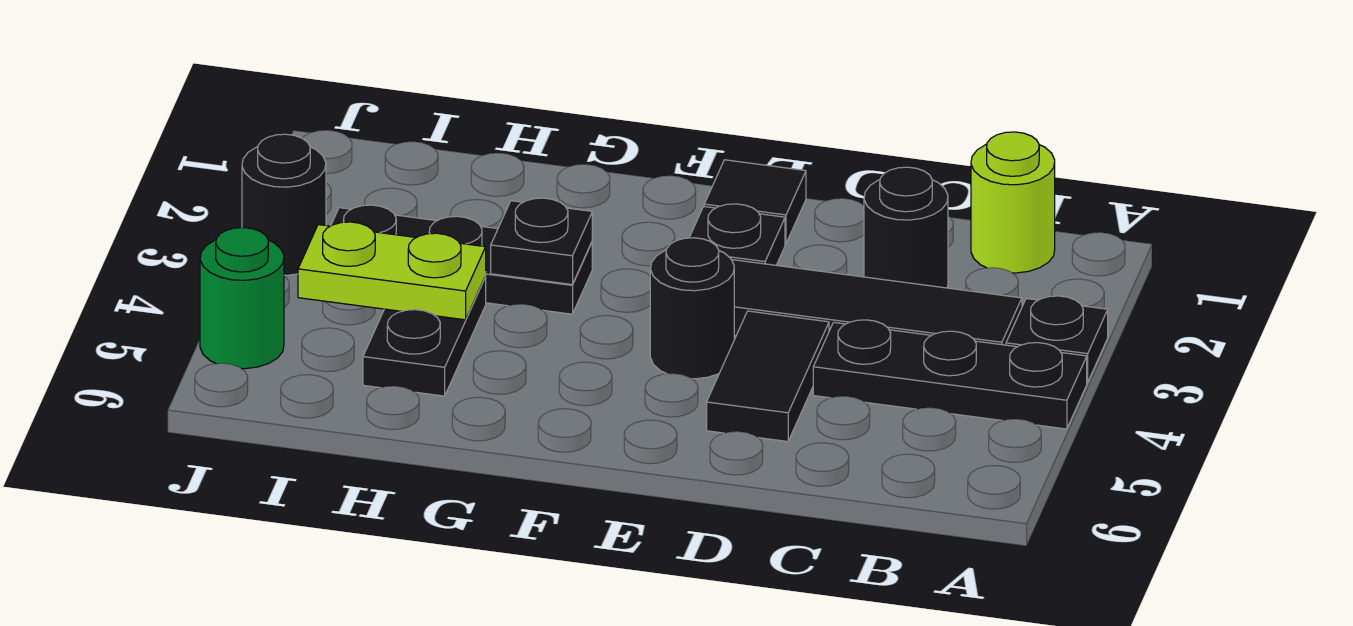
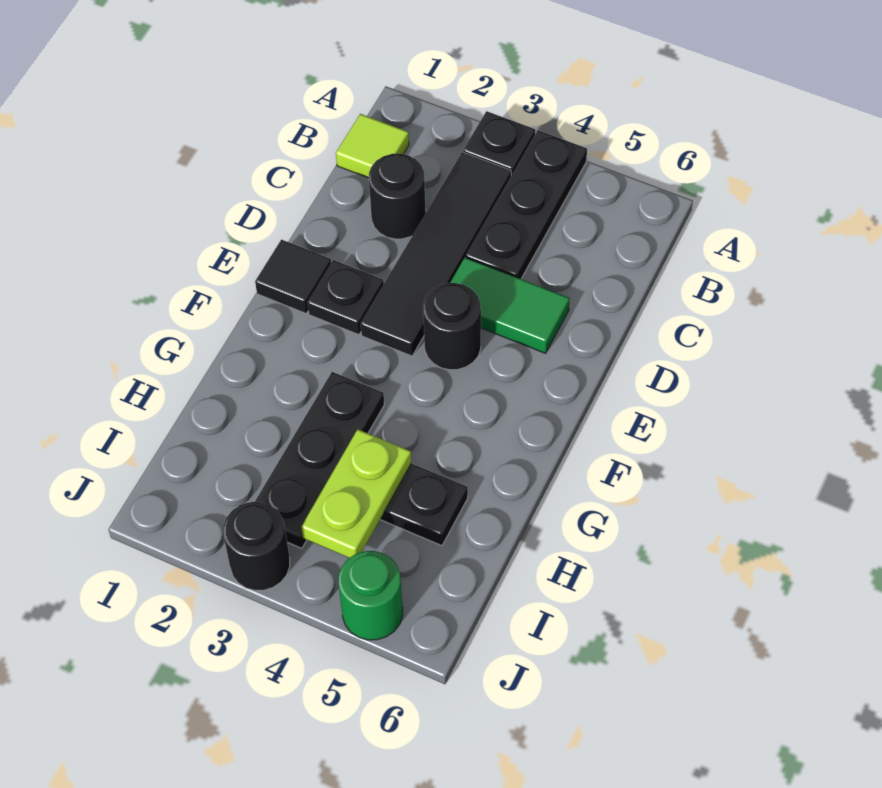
lime 1x1 round brick [971,132,1055,273] -> lime 1x1 tile [336,114,409,178]
black 1x2 tile [707,311,829,442] -> green 1x2 tile [450,258,570,353]
black 1x1 plate [491,198,592,285] -> none

